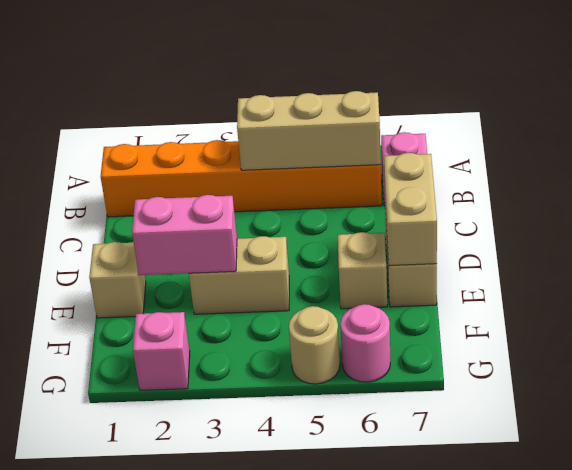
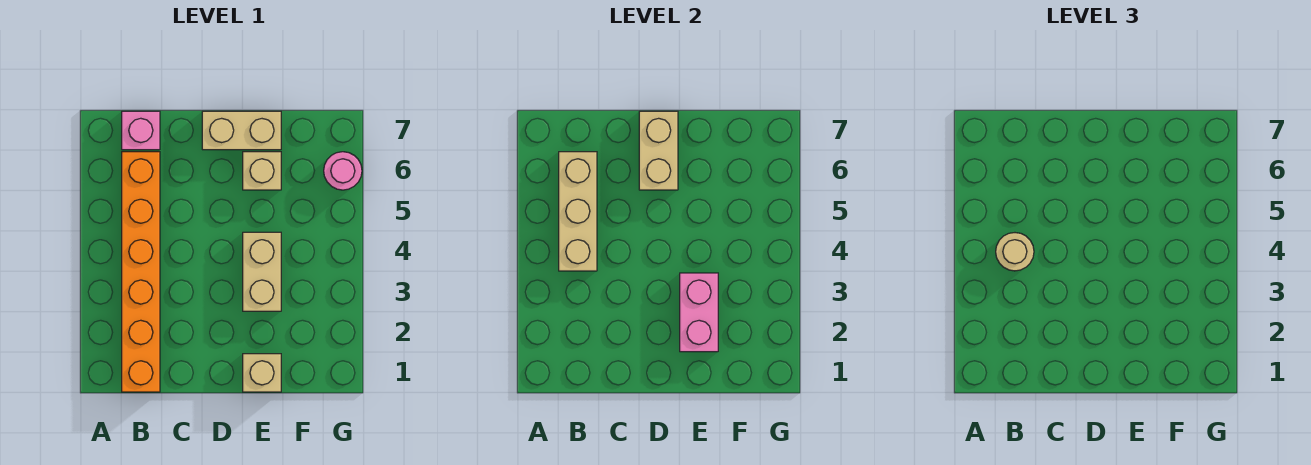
tan 1x2 brick [384,153,437,266] -> tan 1x2 brick turned to [639,111,678,190]
pink 1x1 brick [133,312,190,390] -> none
tan 1x1 round brick [289,306,340,384] -> tan 1x1 round brick moved to [996,233,1034,271]

